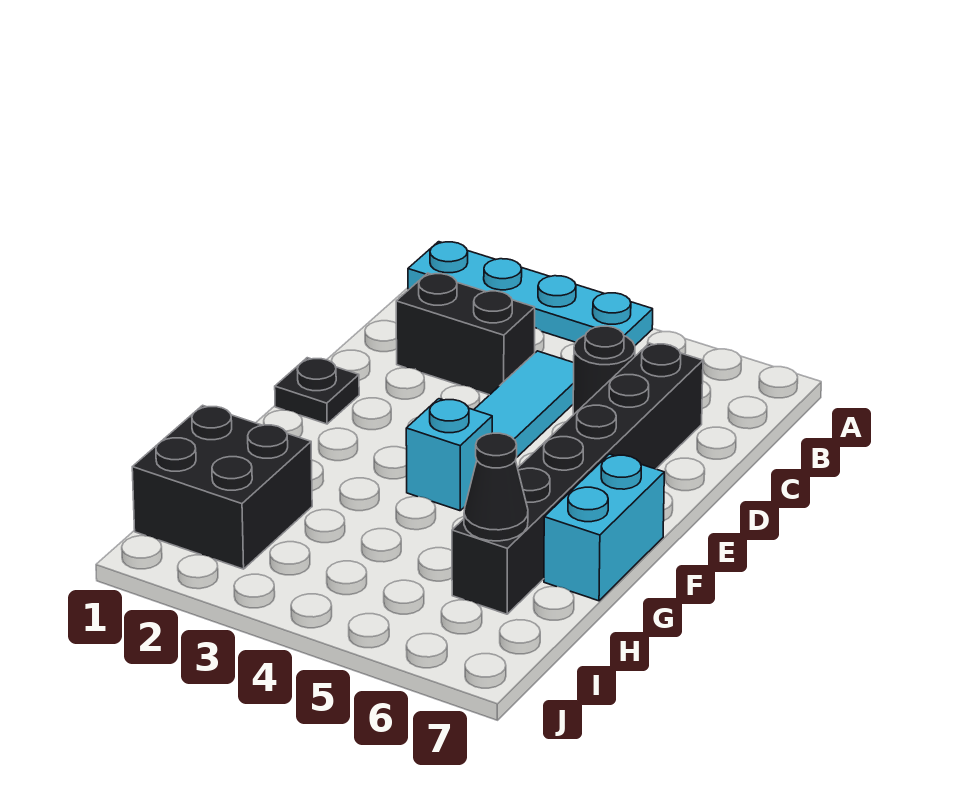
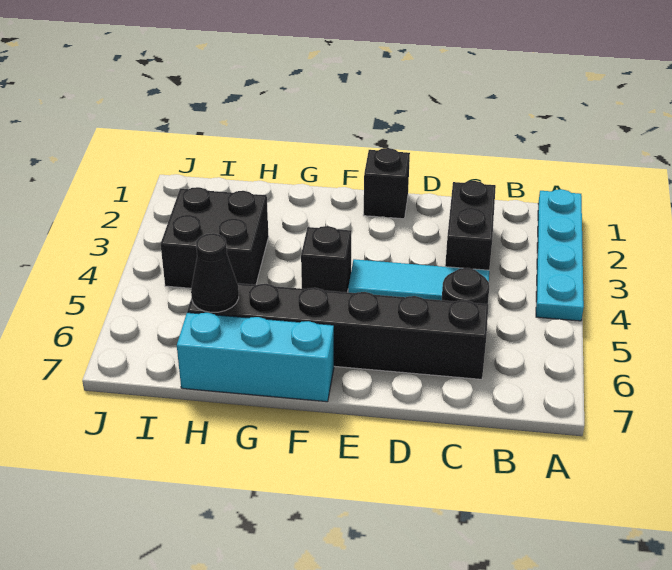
black 1x1 plate [275,358,359,424] -> black 1x1 brick [364,148,410,219]
cyan 1x1 brick [406,399,492,511] -> black 1x1 brick [301,226,351,292]
cyan 1x2 brick [544,454,664,601] -> cyan 1x3 brick [177,313,334,402]
black 2x2 brick [132,405,312,569] -> black 2x2 brick moved to [161,187,269,288]

